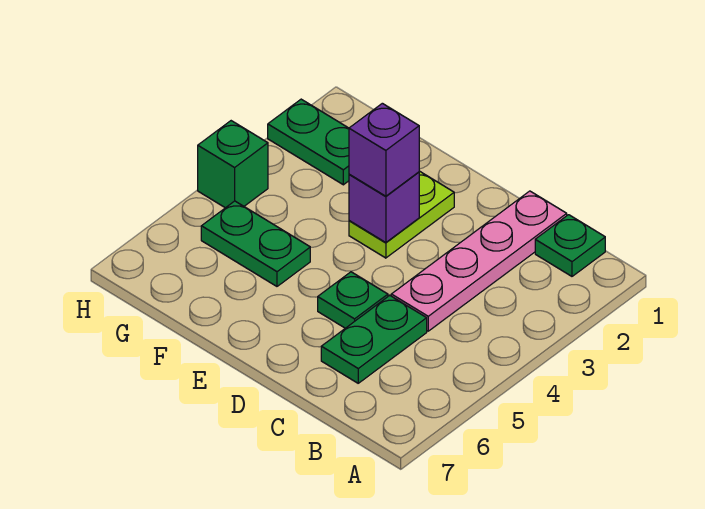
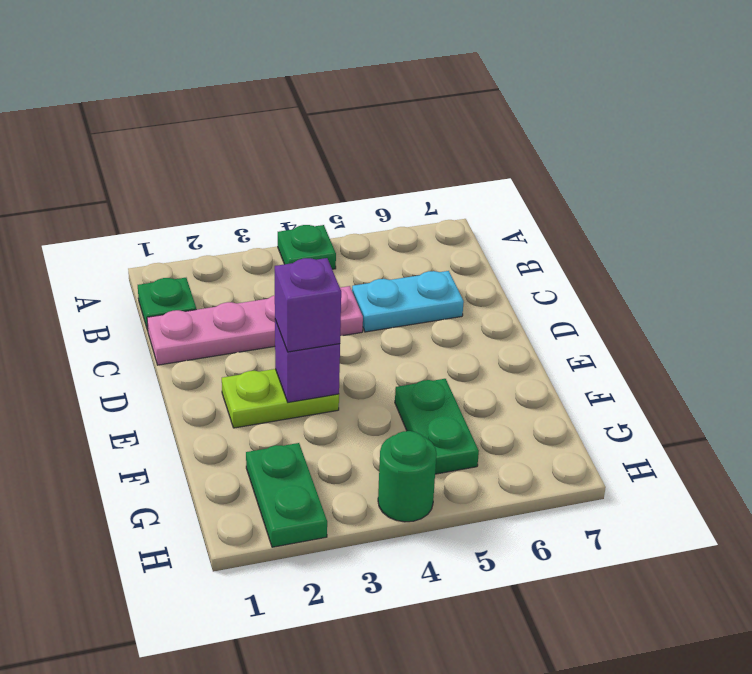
green 1x2 plate [321,295,427,383] -> cyan 1x2 plate [352,271,464,332]
green 1x1 plate [318,272,388,328] -> green 1x1 plate moved to [278,225,336,269]
green 1x1 brick [198,121,268,208] -> green 1x1 round brick [378,431,437,522]

